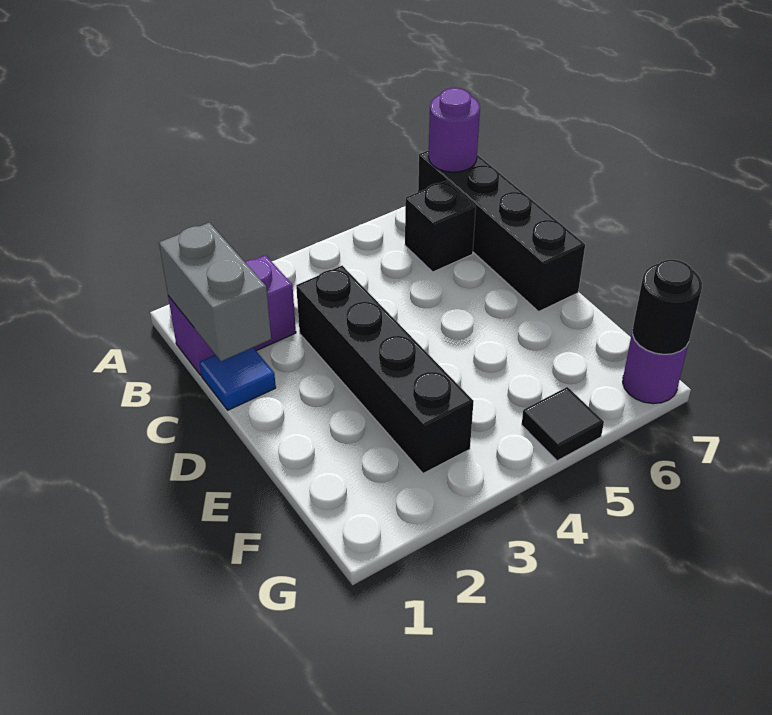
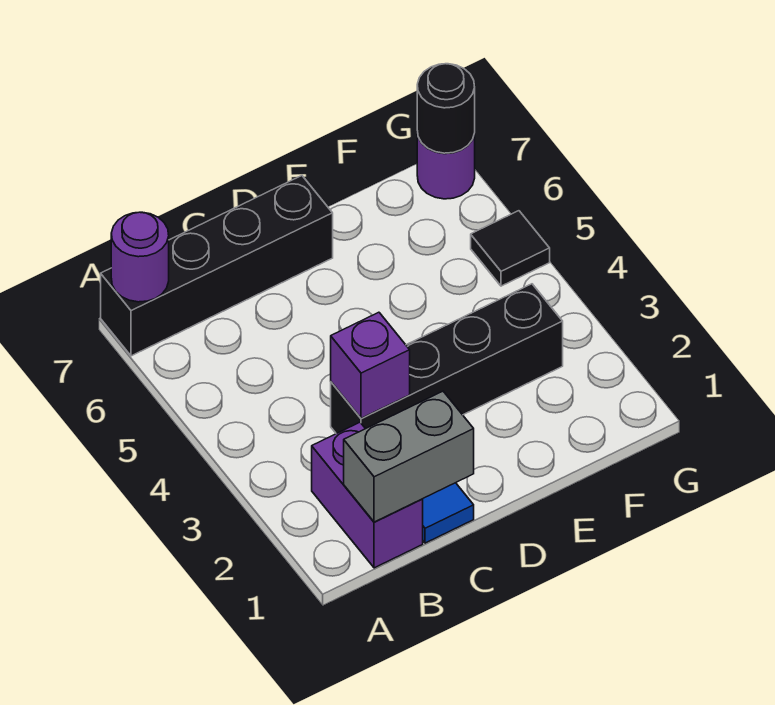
black 1x1 brick [405,181,476,272] -> none
none -> purple 1x1 brick [331,312,410,418]

